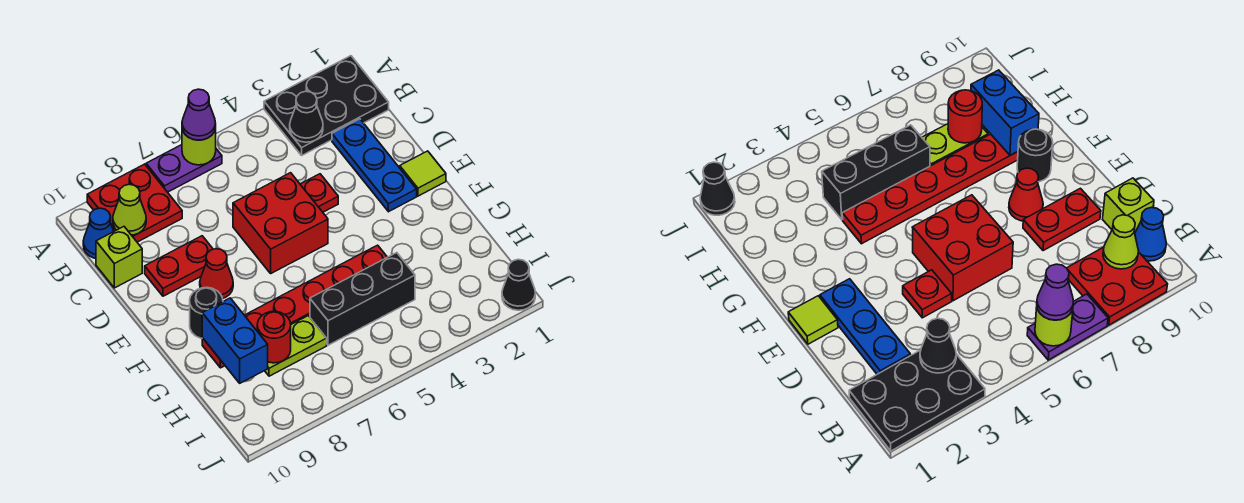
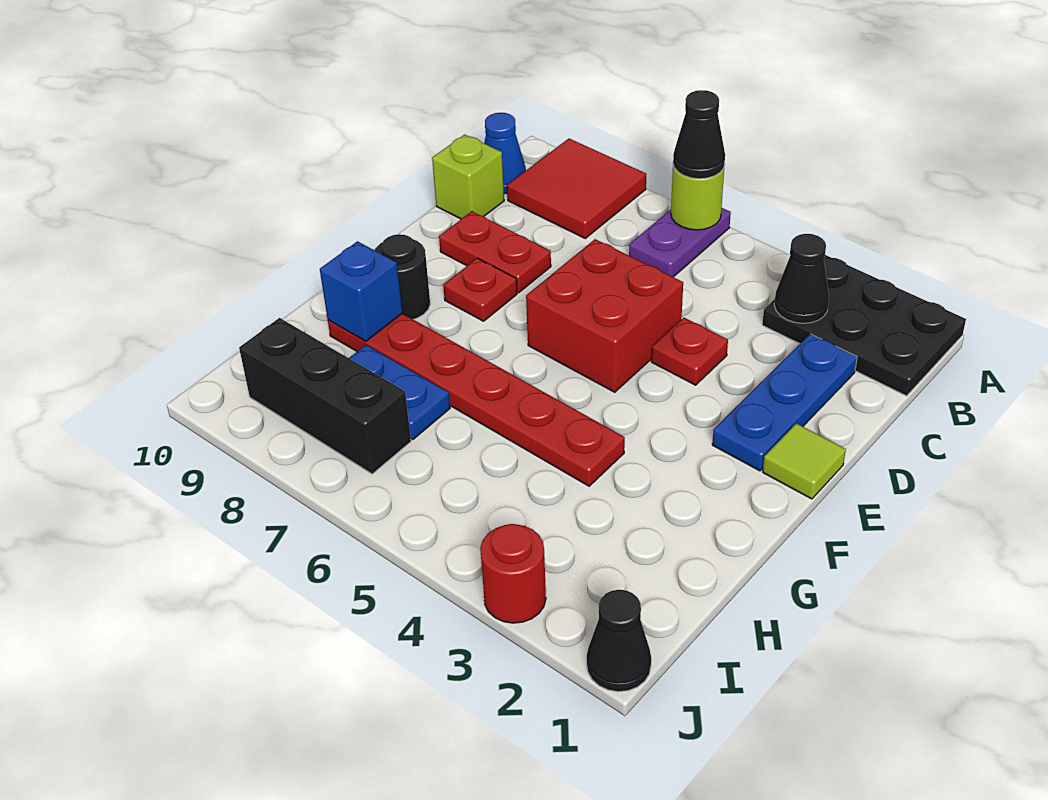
purple 1x2 plate [146,145,222,192] -> purple 1x2 plate turned to [629,208,731,277]
purple 1x1 cone [182,89,216,140] -> black 1x1 cone [673,90,725,179]
red 2x2 plate [87,164,182,242] -> red 2x2 tile [507,139,646,238]
lime 1x1 cone [113,184,146,235] -> none
red 1x1 cone [200,249,233,298] -> red 1x1 plate [443,258,517,321]
blue 1x2 brick [202,298,268,383] -> blue 1x1 brick [320,241,402,341]
black 1x3 brick [310,253,415,345] -> black 1x3 brick moved to [239,318,411,474]
lime 1x2 plate [265,316,327,376] -> blue 1x2 plate [349,345,450,440]
red 1x1 round brick [257,311,291,363] -> red 1x1 round brick moved to [480,524,546,623]

